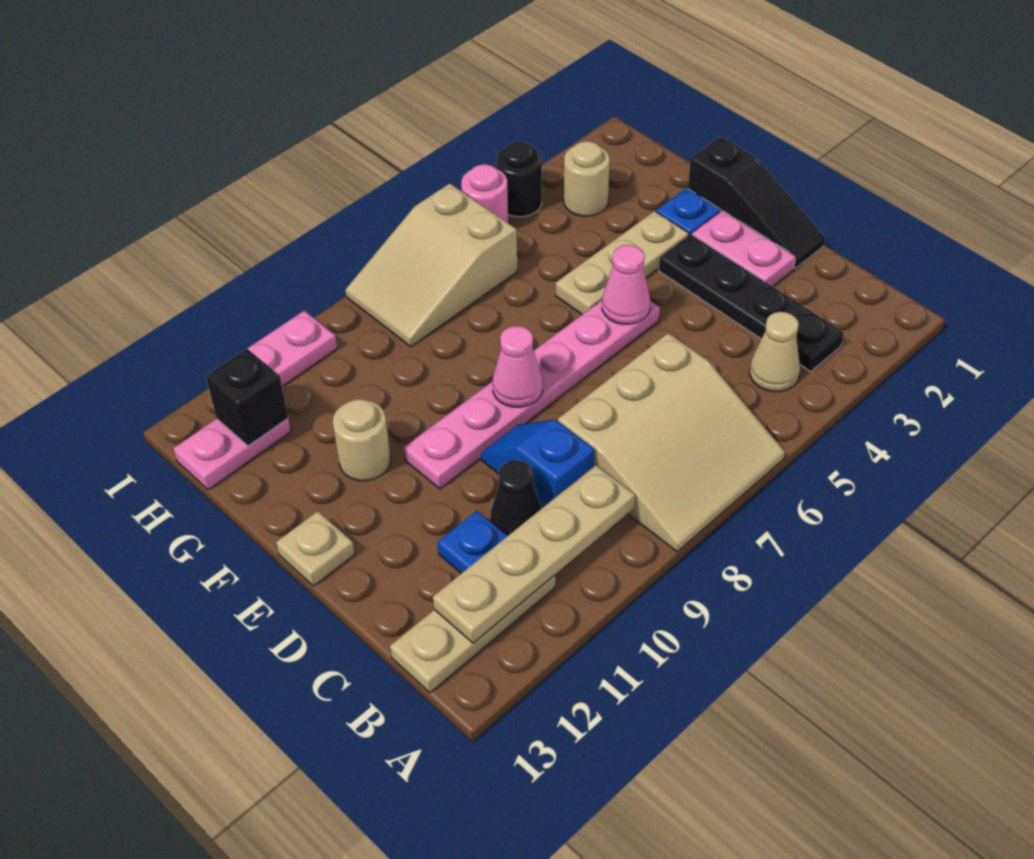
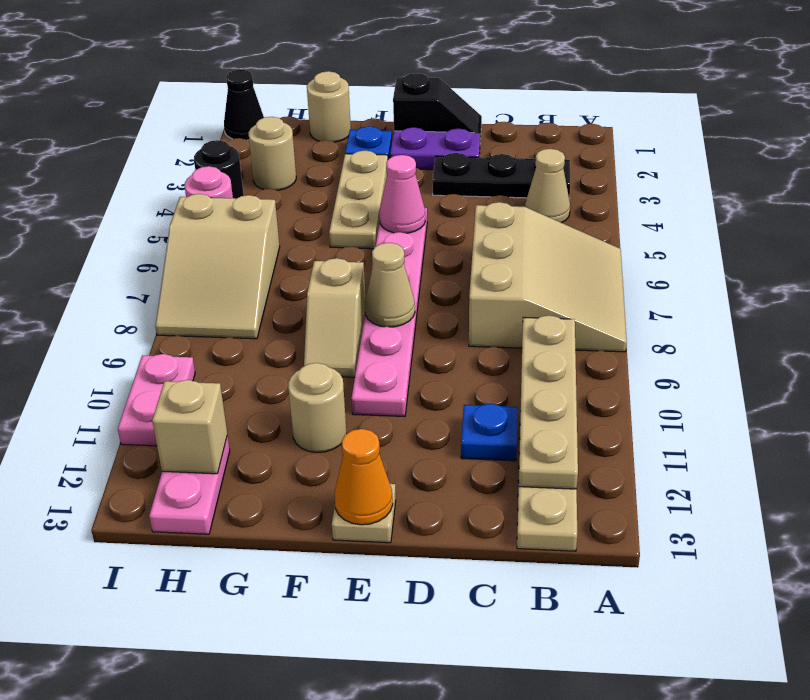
black 1x4 plate [659,234,844,371] -> black 1x3 plate [432,153,570,199]
blue 1x2 slope [481,419,595,508] -> none
black 1x1 cone [490,460,542,535] -> black 1x1 cone moved to [224,70,264,140]
black 1x3 slope [688,137,825,269] -> black 1x2 slope [393,73,482,139]
pink 1x2 plate [692,211,796,287] -> purple 1x2 plate [390,127,480,170]
pink 1x1 cone [493,326,543,407] -> tan 1x1 cone [365,243,415,327]
none -> orange 1x1 cone [334,429,393,525]
none -> tan 1x2 slope [304,258,365,377]
none -> tan 1x1 round brick [307,71,351,142]
black 1x1 brick [206,348,288,446] -> tan 1x1 brick [152,380,227,474]

